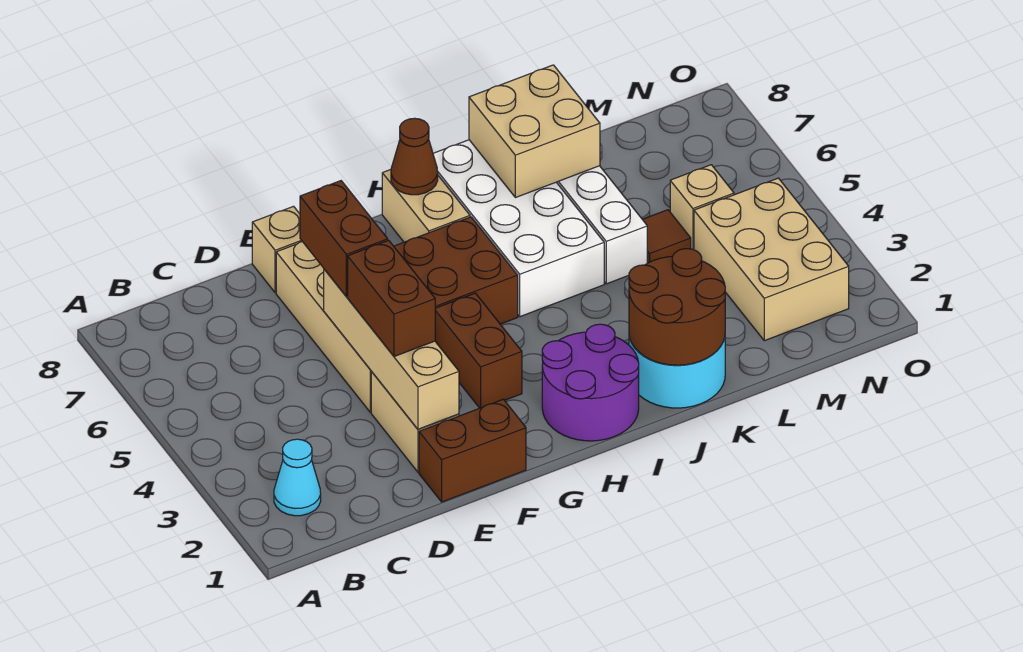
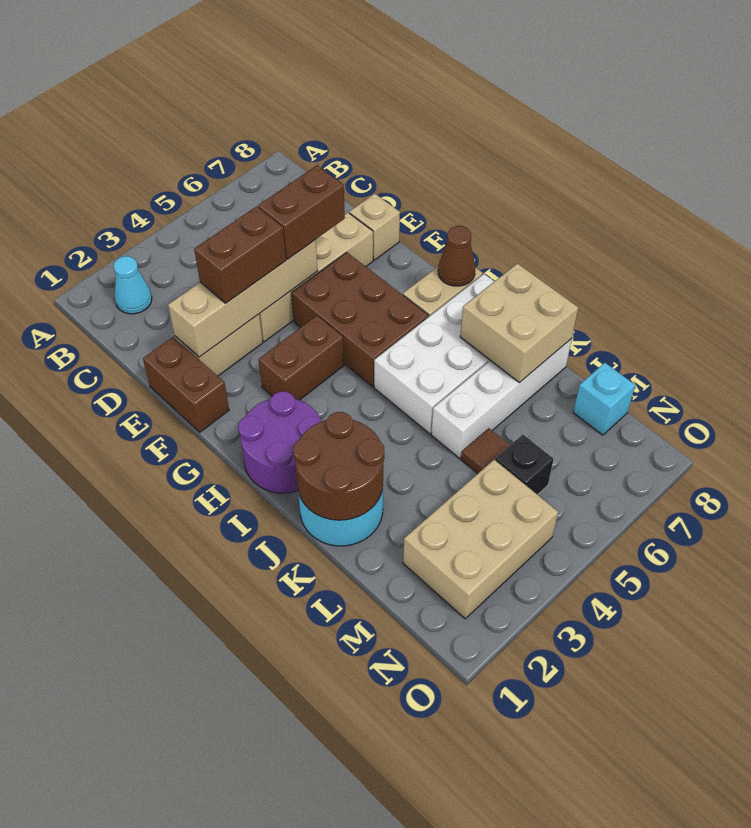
tan 1x1 brick [670,165,734,250] -> black 1x1 brick [495,435,554,495]
none -> cyan 1x1 brick [573,363,635,435]

